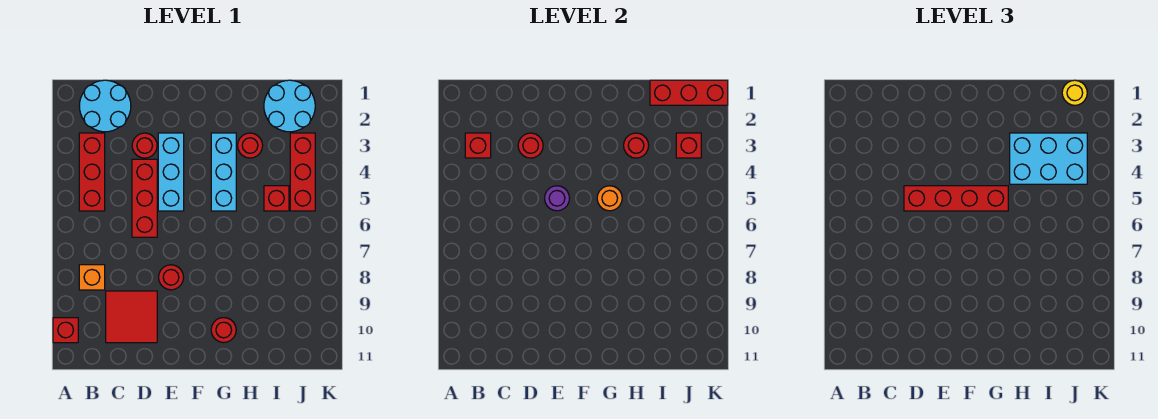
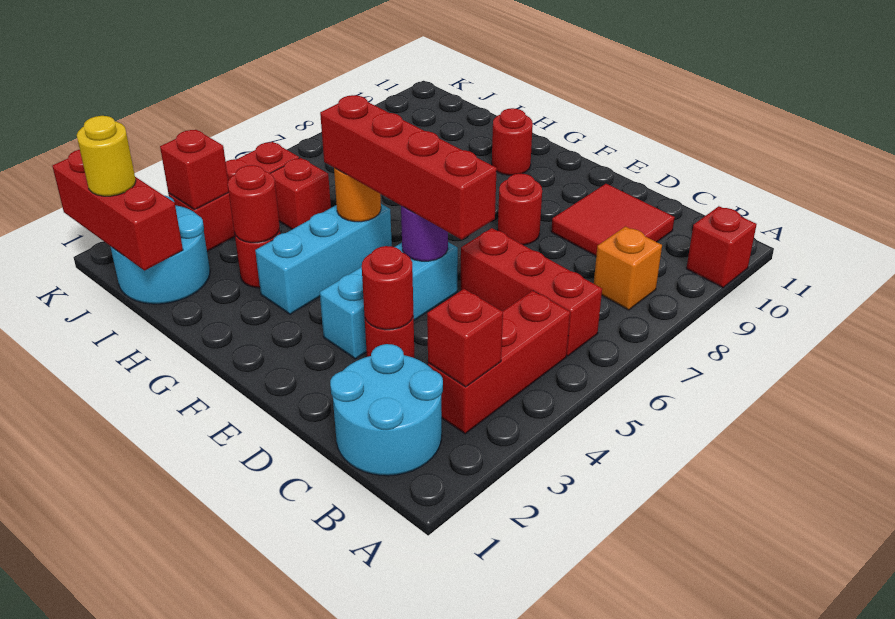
red 1x3 brick [132,159,157,237] -> red 1x3 brick turned to [461,228,602,356]
cyan 2x3 brick [1010,133,1087,184] -> none

